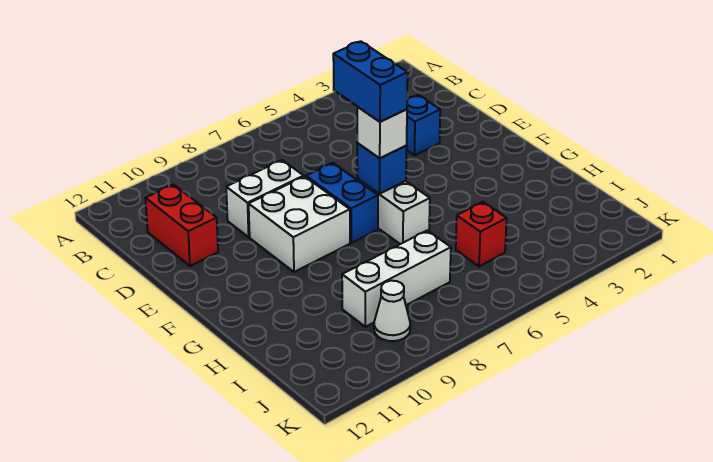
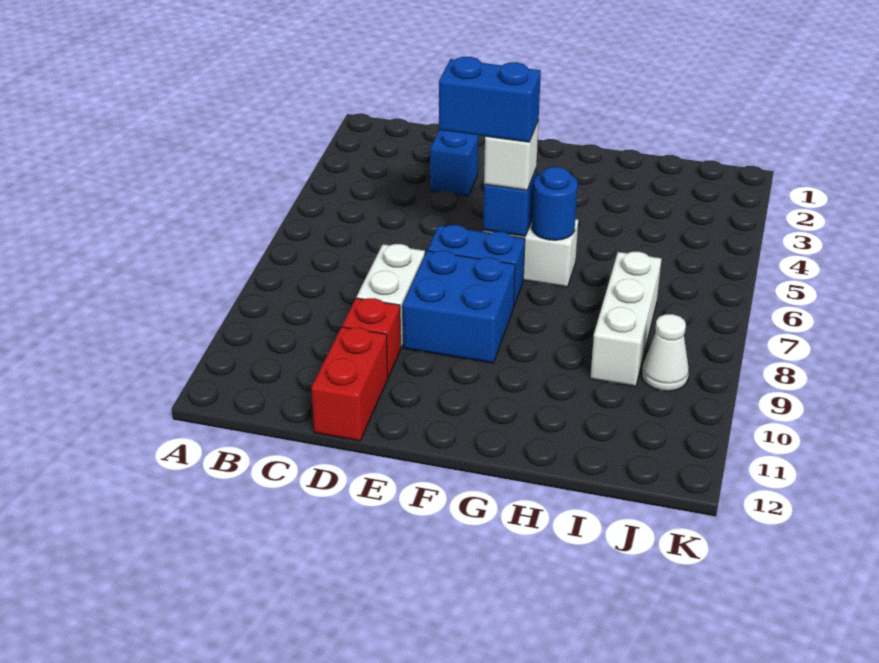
red 1x2 brick [145,185,218,266] -> red 1x2 brick turned to [311,327,388,441]
white 2x2 brick [249,176,350,272] -> blue 2x2 brick [403,251,515,363]
none -> blue 1x1 round brick [532,167,578,240]
red 1x1 brick [456,202,507,266] -> red 1x1 brick moved to [342,298,401,377]

